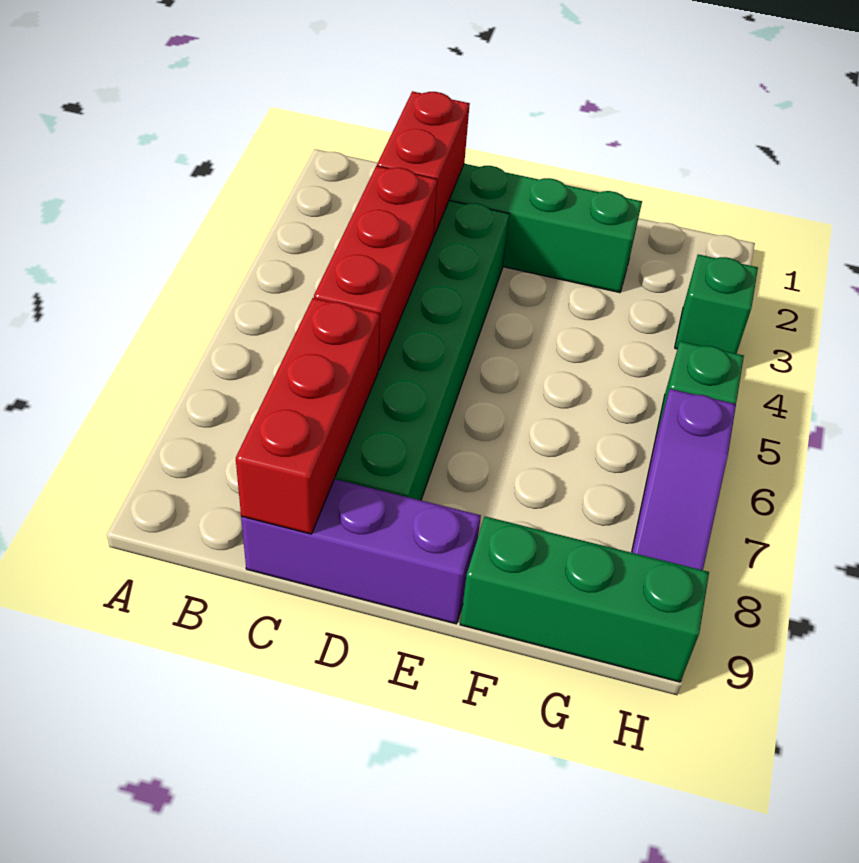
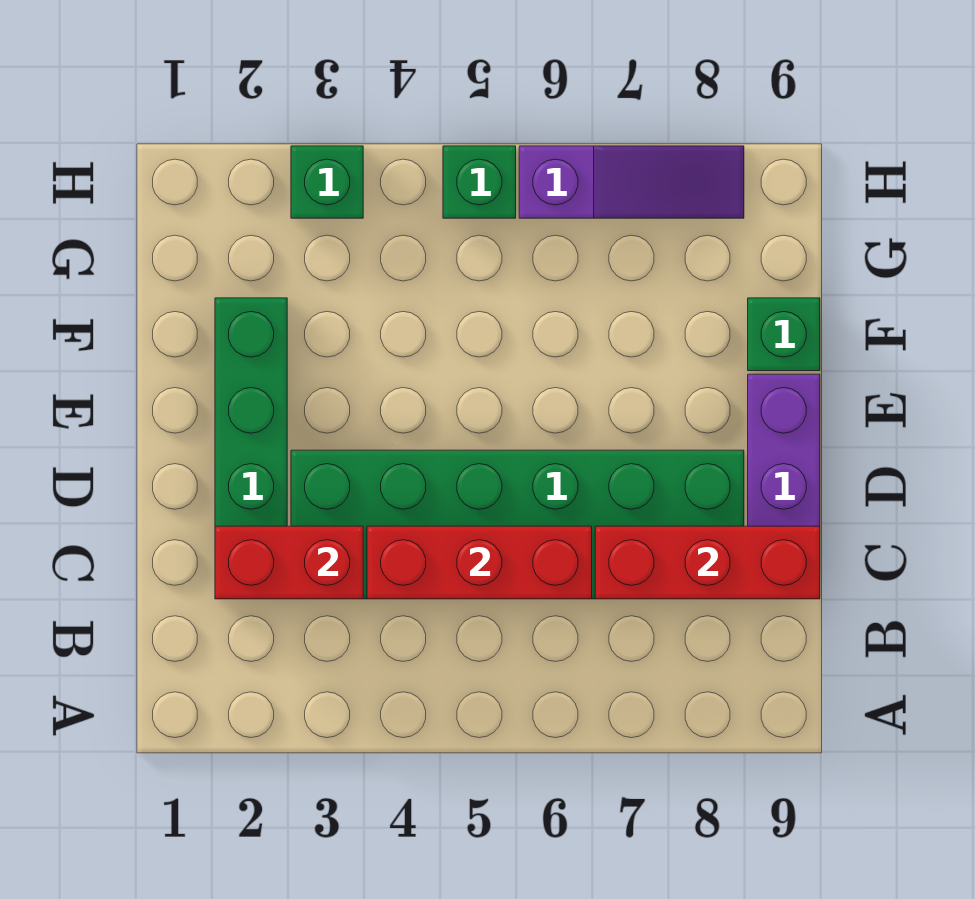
green 1x3 brick [460,516,709,682] -> green 1x1 brick [748,298,820,371]

